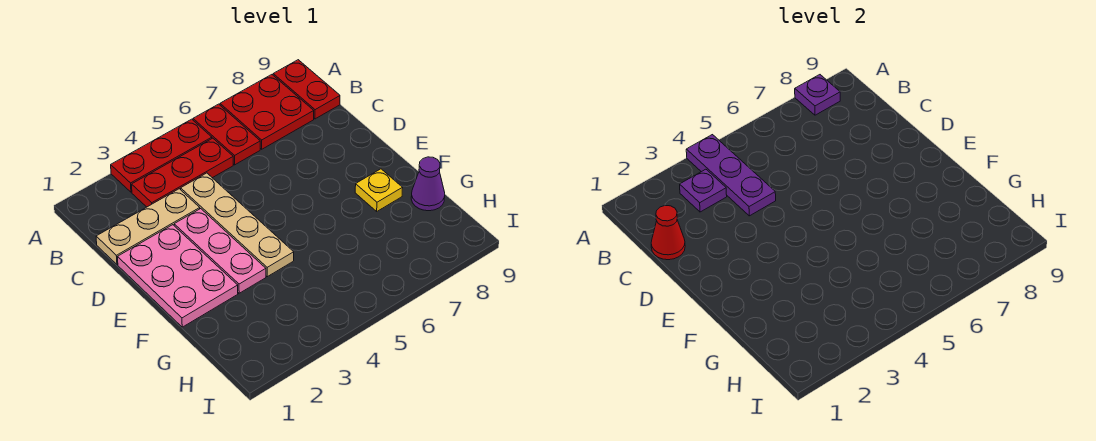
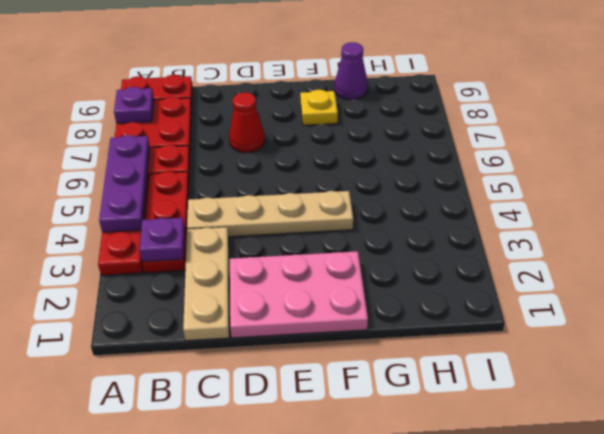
purple 1x3 plate [686,135,776,216] -> purple 1x3 plate turned to [99,135,150,232]
red 1x1 cone [651,206,685,260] -> red 1x1 cone moved to [229,92,265,153]
pink 1x3 plate [174,209,266,293] -> none

